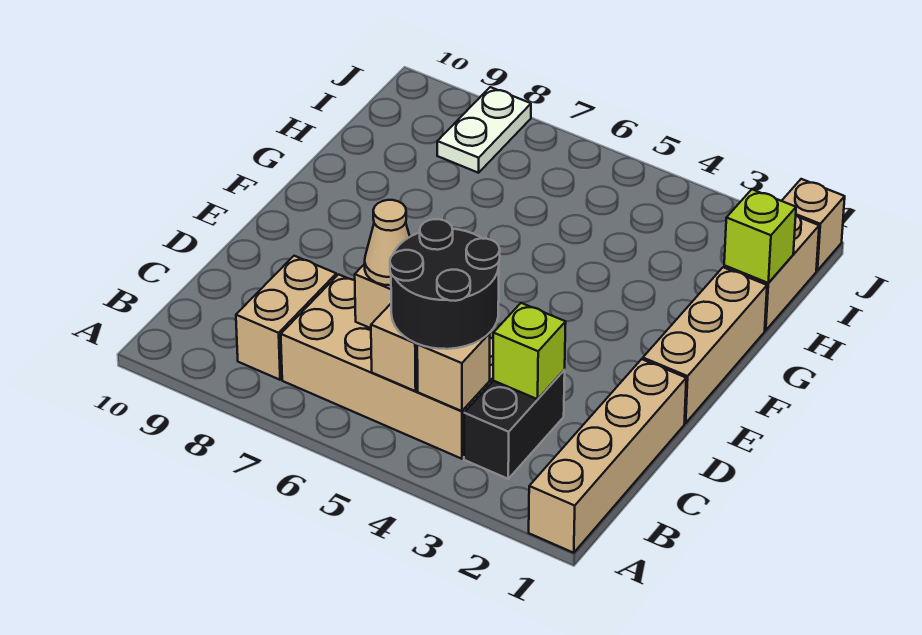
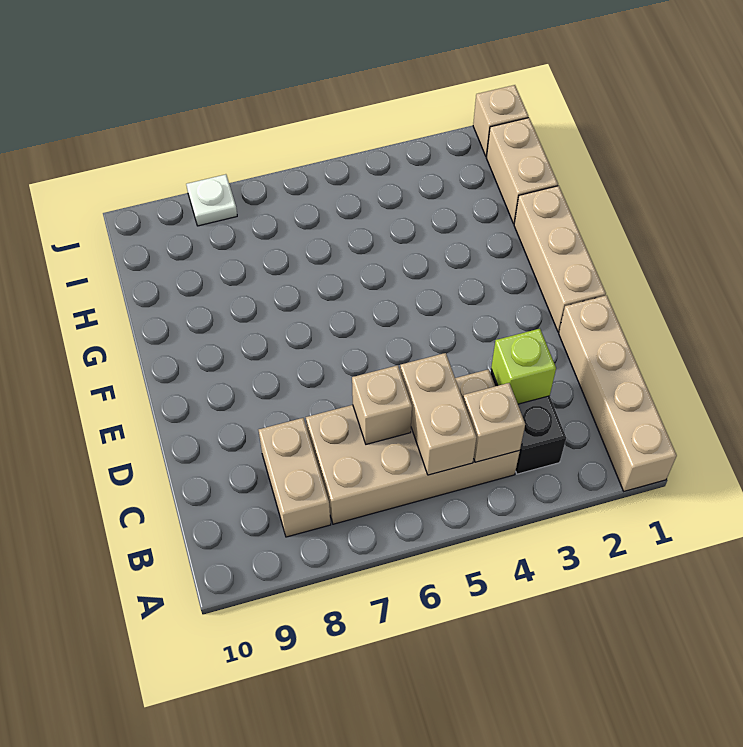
black 2x2 round brick [390,219,500,349] -> none
tan 1x1 cone [365,200,410,285] -> none
lime 1x1 brick [724,189,796,283] -> none
white 1x2 plate [437,87,531,173] -> white 1x1 plate [186,174,237,226]

